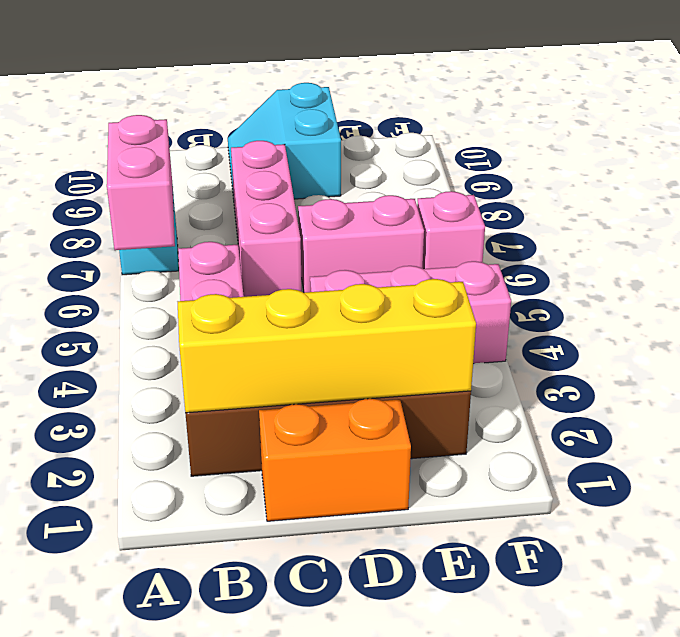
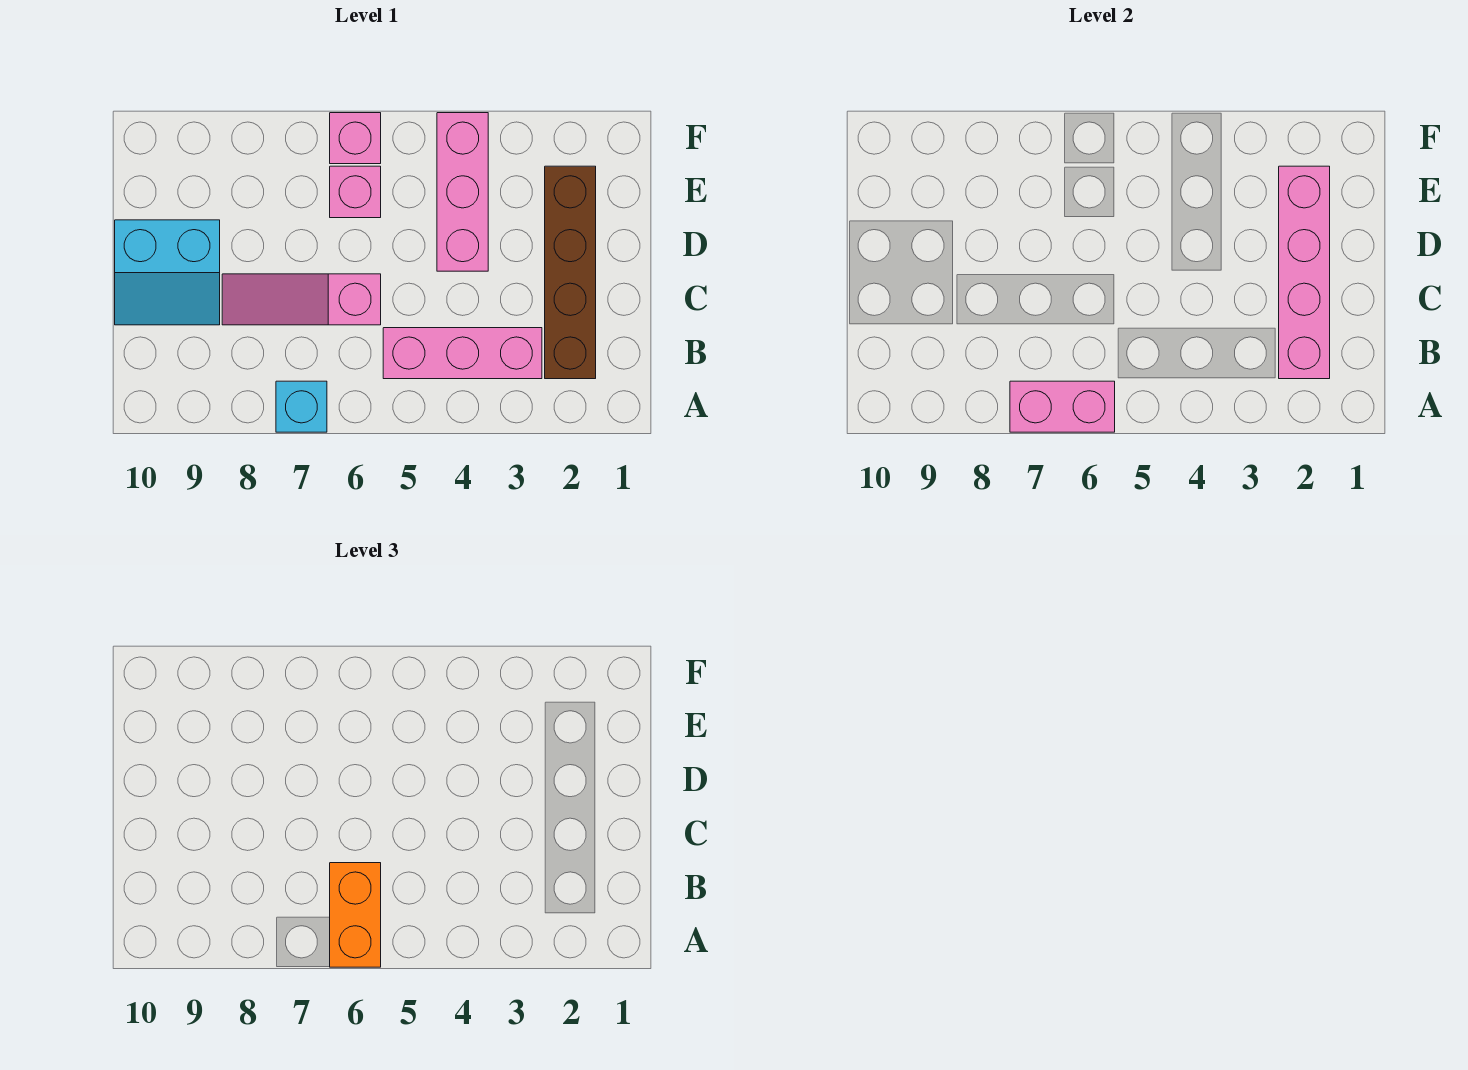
yellow 1x4 brick [178,279,476,413] -> pink 1x4 brick [1279,166,1330,379]
orange 1x2 brick [259,399,411,521] -> orange 1x2 brick moved to [330,863,381,967]
pink 1x3 brick [231,141,302,297] -> pink 1x3 slope [222,274,381,325]
pink 1x2 brick [298,195,424,293] -> pink 1x1 brick [330,166,381,218]

